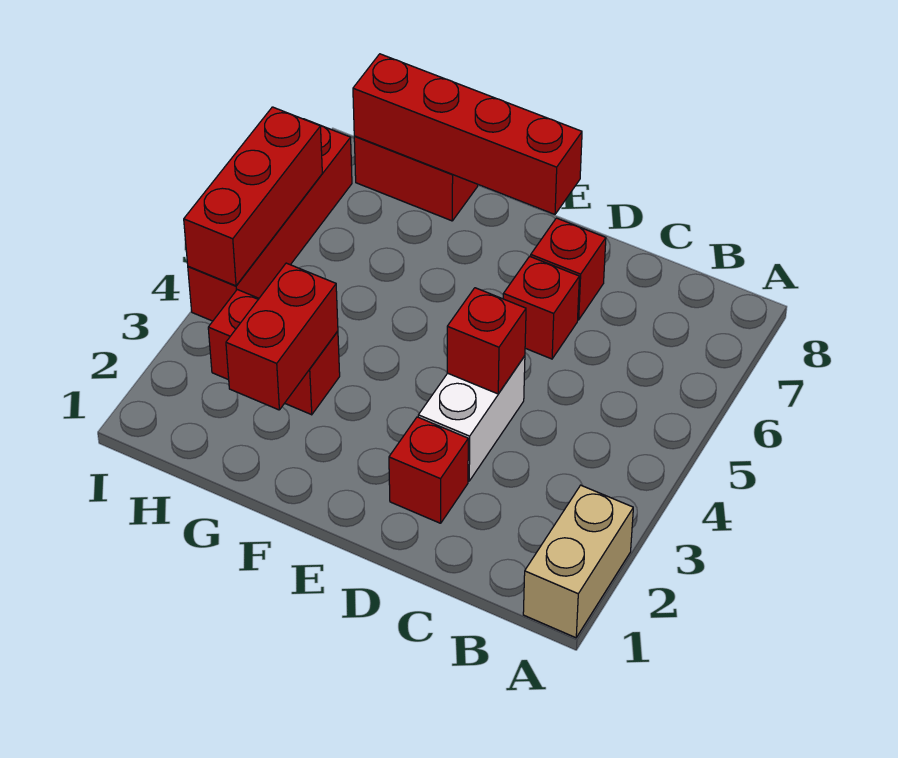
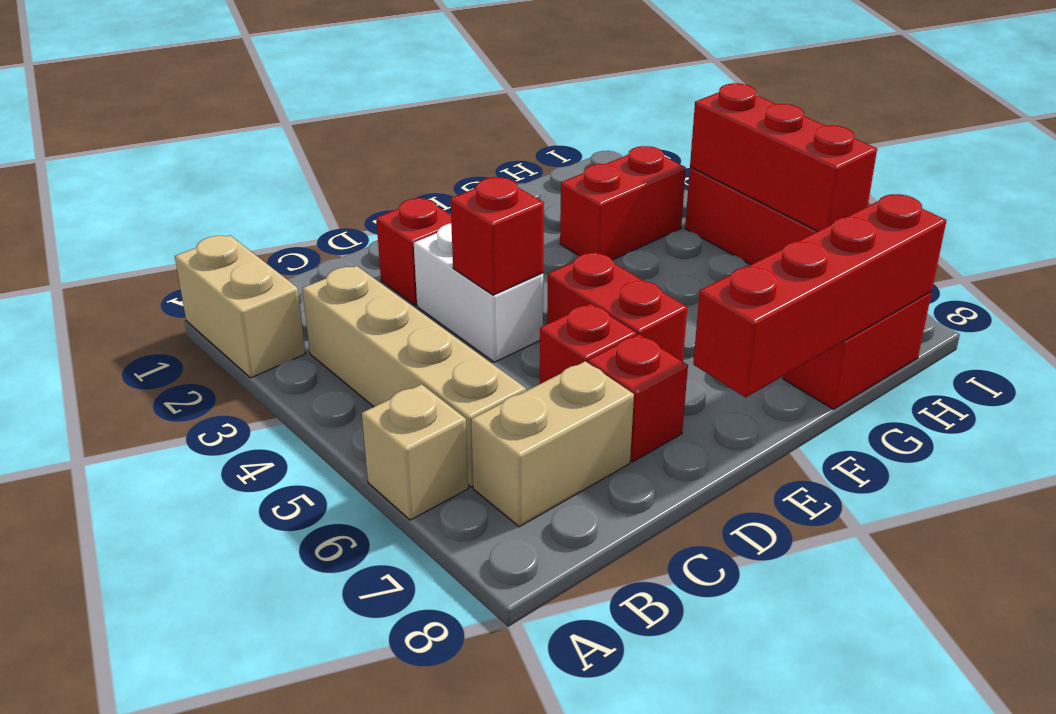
none -> tan 1x1 brick [362,384,468,520]
none -> tan 1x4 brick [302,266,526,487]
none -> tan 1x2 brick [471,361,634,527]
red 1x2 brick [226,263,338,410] -> red 1x2 brick moved to [547,252,687,362]

